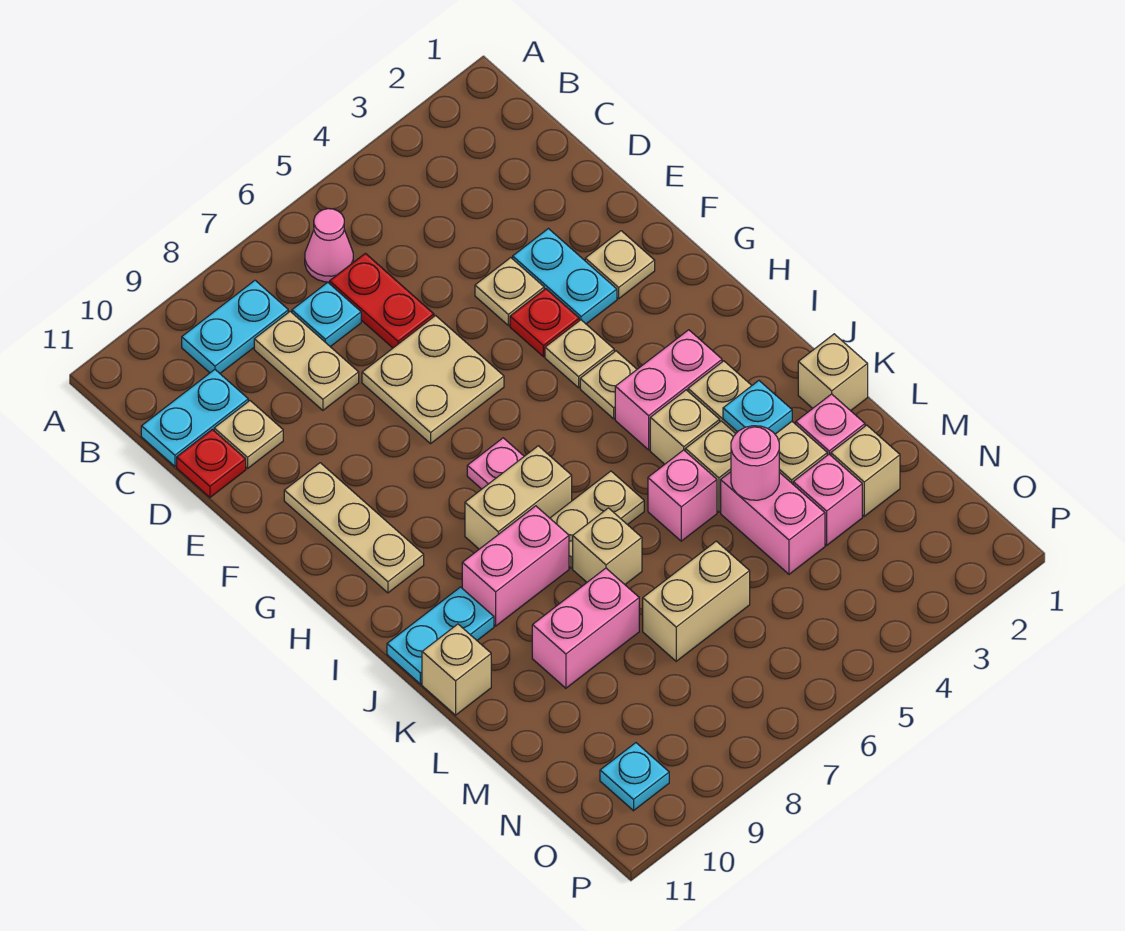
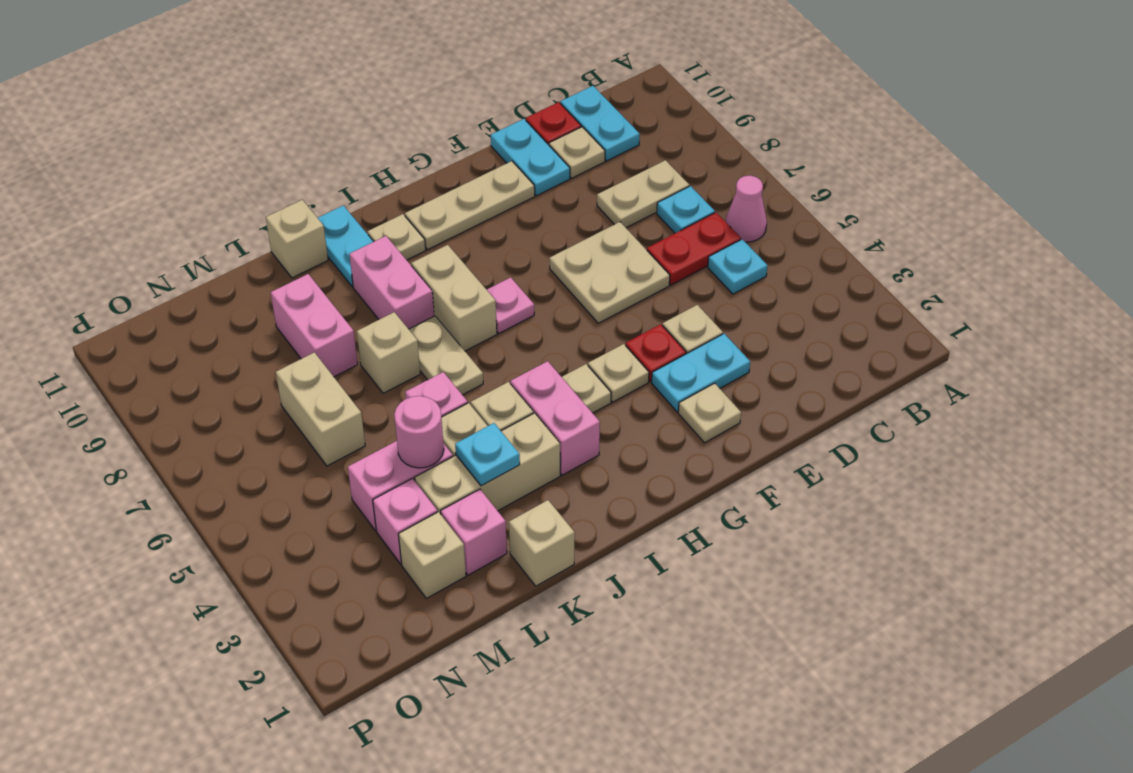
cyan 1x2 plate [182,280,288,373] -> cyan 1x2 plate moved to [491,119,570,196]
none -> tan 1x1 plate [368,214,426,260]
cyan 1x1 plate [600,743,669,811] -> cyan 1x1 plate moved to [708,239,768,294]

